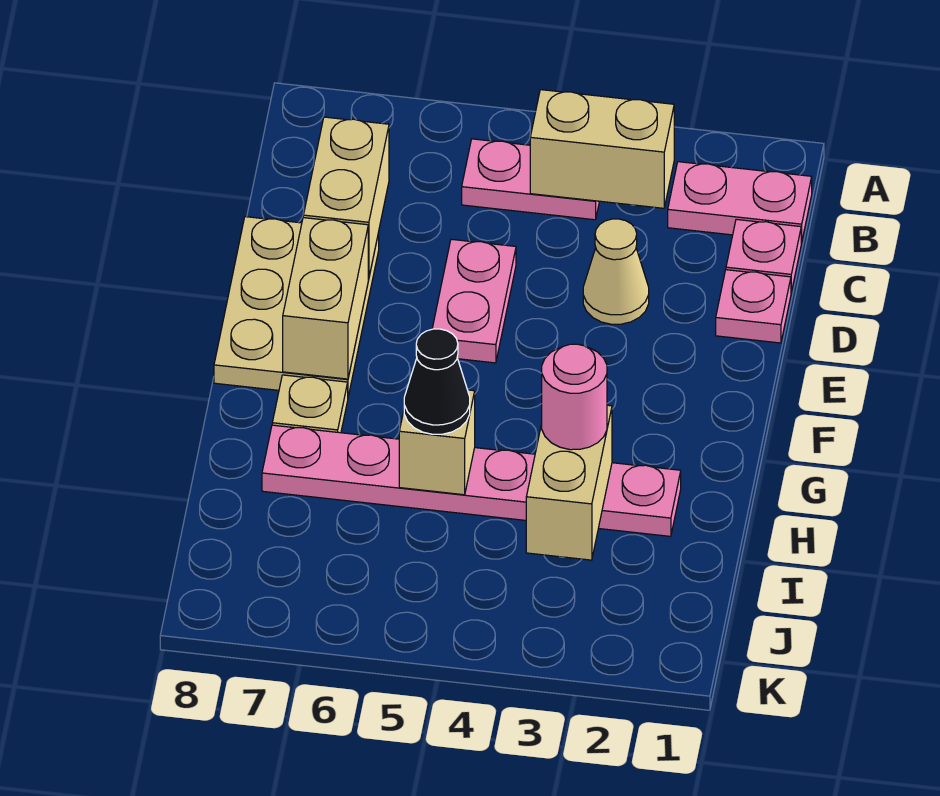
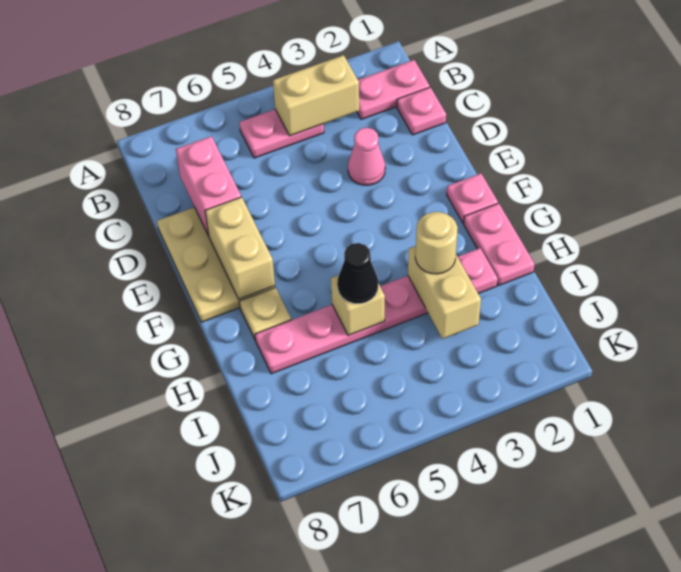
tan 1x2 brick [303,117,389,279] -> pink 1x2 brick [176,136,241,236]
pink 1x1 plate [716,270,791,343] -> pink 1x1 plate moved to [447,173,498,223]
tan 1x1 cone [583,219,649,324] -> pink 1x1 cone [348,128,385,185]
pink 1x2 plate [432,239,516,363] -> pink 1x2 plate moved to [464,203,535,285]
pink 1x1 round brick [542,344,607,450] -> tan 1x1 round brick [415,212,458,274]

